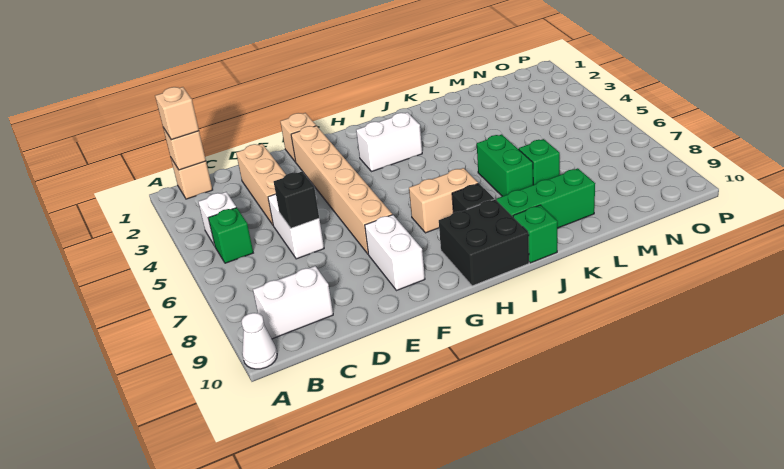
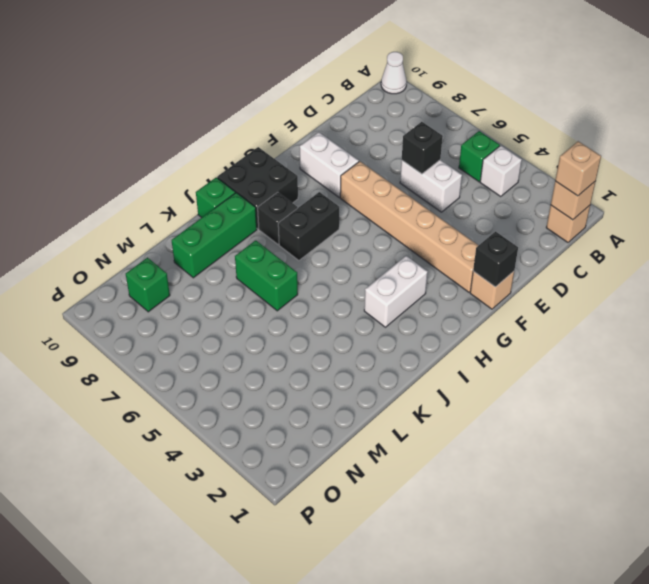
white 1x2 brick [253,266,333,339] -> none
tan 1x3 brick [236,144,286,225] -> none
none -> black 1x1 brick [473,232,518,287]
tan 1x2 brick [409,168,478,233] -> black 1x2 brick [278,192,339,261]
green 1x1 brick [519,139,560,185] -> green 1x1 brick moved to [126,258,170,312]

